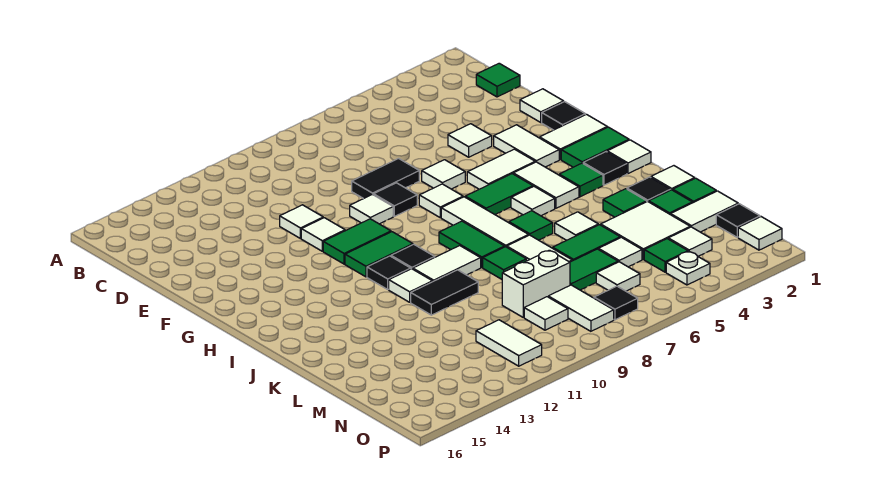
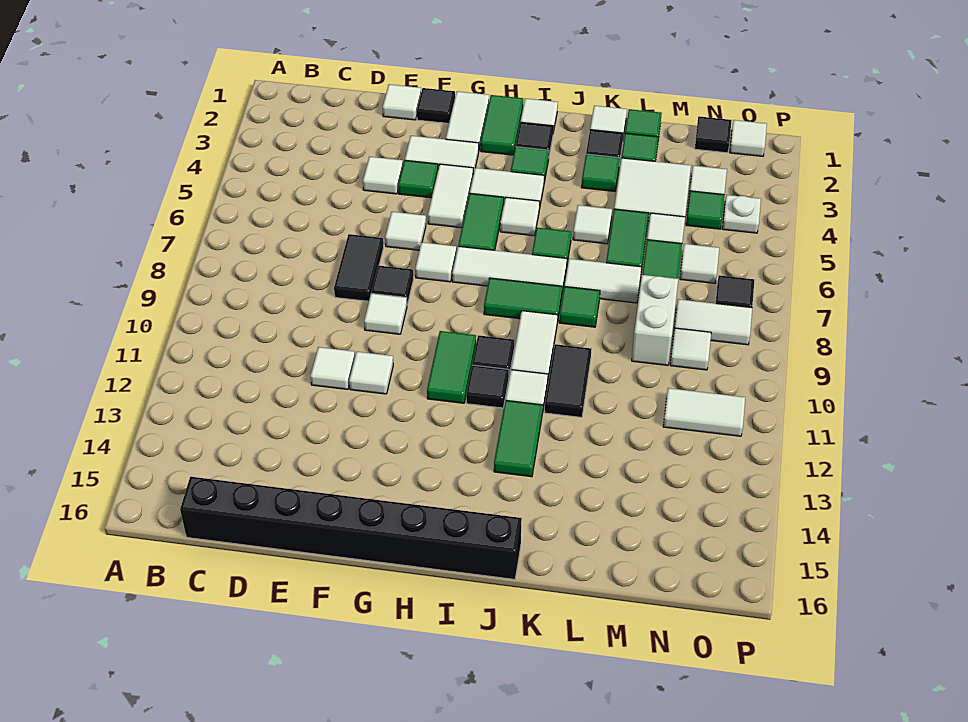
green 1x1 tile [476,63,520,97] -> green 1x1 tile moved to [398,160,438,198]
none -> black 1x8 brick [180,477,522,579]
green 1x2 tile [323,219,391,264] -> green 1x2 tile moved to [494,400,543,477]
white 1x2 tile [671,191,738,232] -> none

